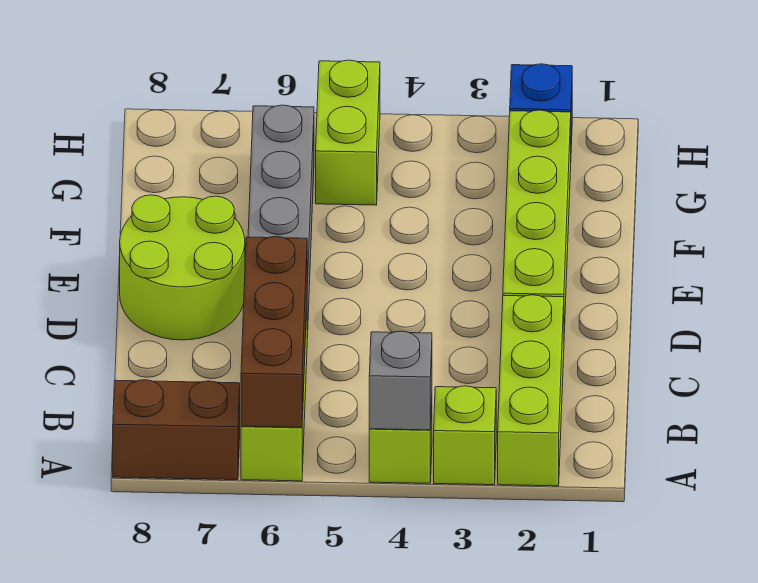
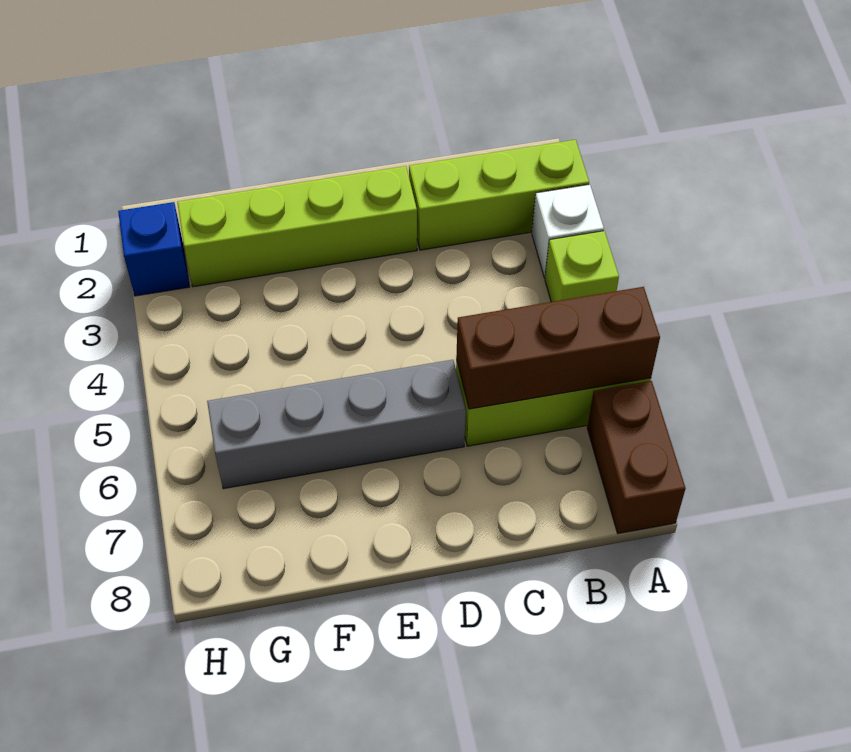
lime 1x1 brick [434,386,496,485] -> white 1x1 brick [532,184,604,278]
grey 1x1 brick [369,331,432,430] -> none
lime 2x2 round brick [120,195,245,340] -> none
lime 1x2 brick [316,60,380,205] -> none

